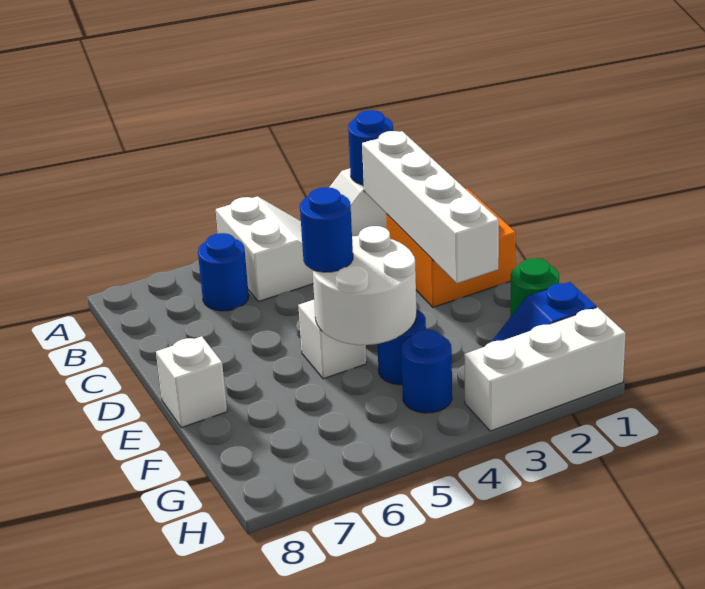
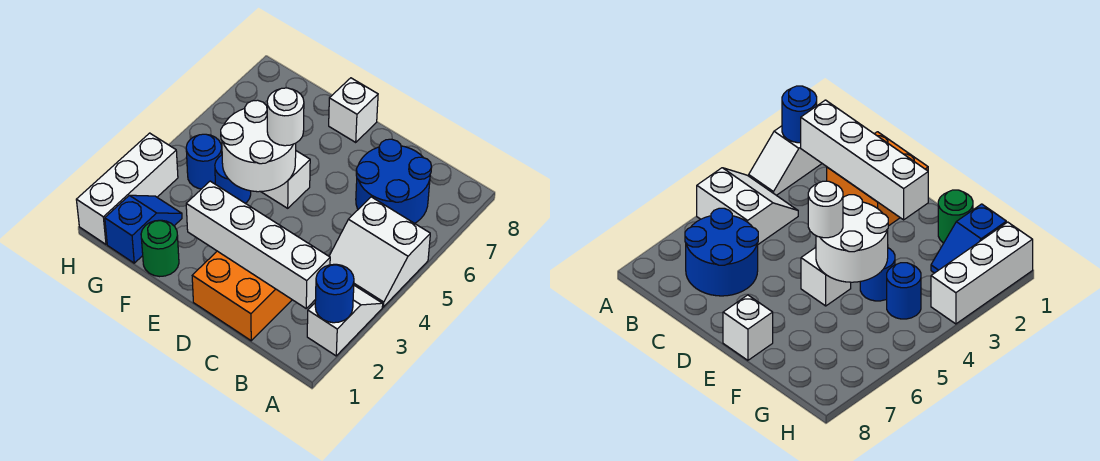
blue 1x1 round brick [198,233,249,311] -> blue 2x2 round brick [356,139,432,223]
blue 1x1 round brick [300,187,353,272] -> white 1x1 round brick [267,88,304,146]

